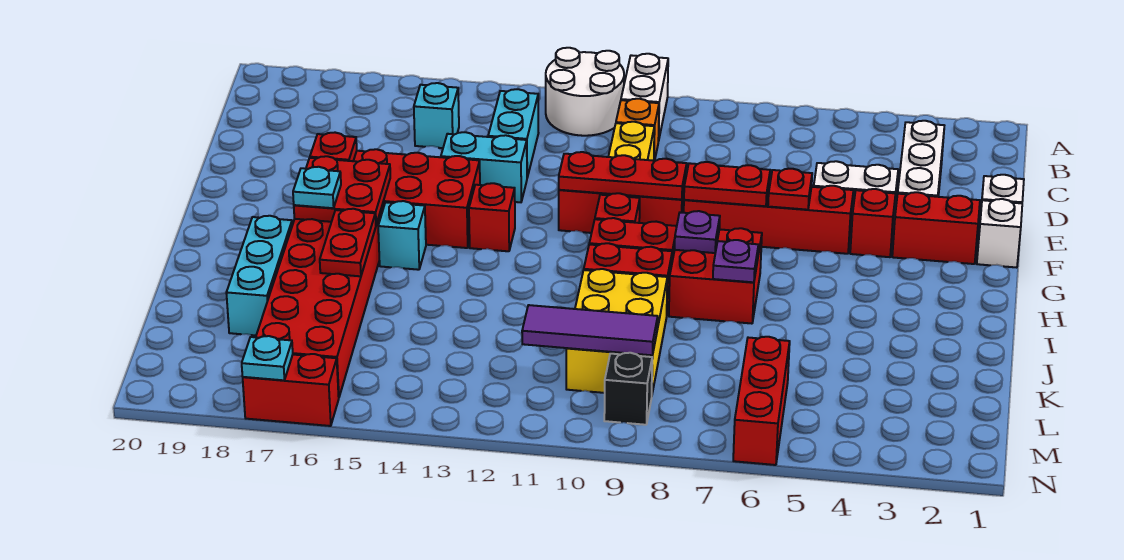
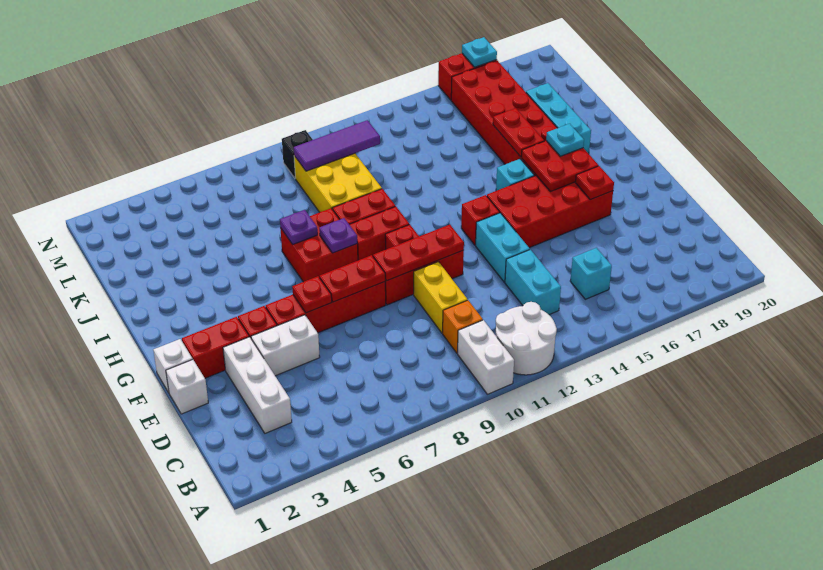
cyan 1x2 brick [441,132,527,202] -> cyan 1x2 brick turned to [476,213,530,282]
red 1x3 brick [733,337,790,465] -> none

